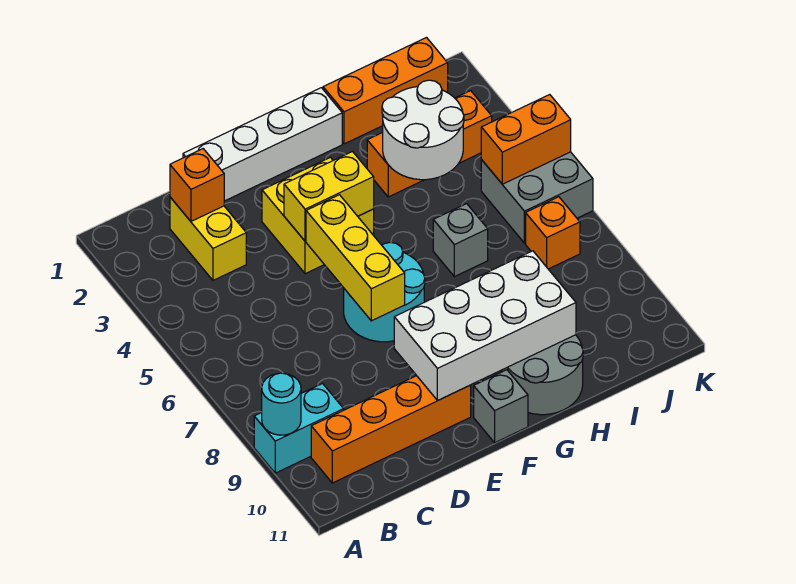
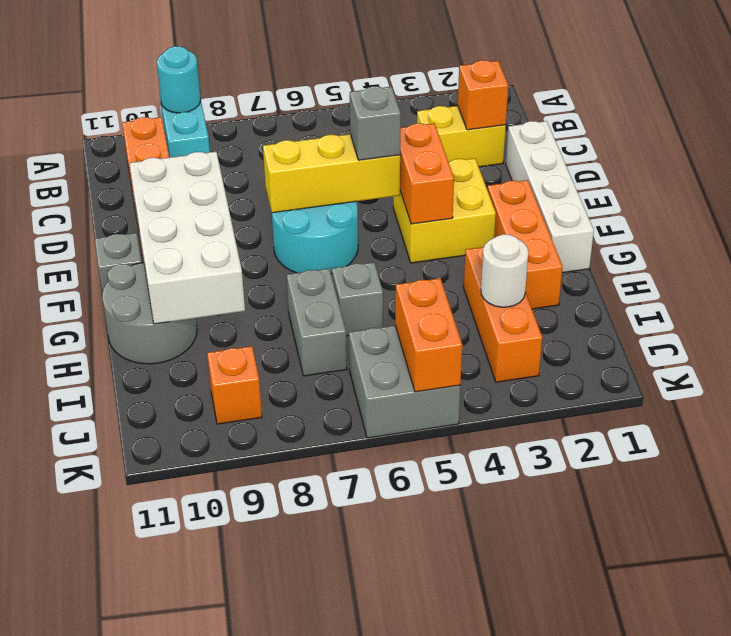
yellow 1x2 brick [284,152,374,241] -> orange 1x2 brick [400,123,454,224]
none -> grey 1x1 brick [350,86,401,160]
orange 1x3 brick [323,38,448,144] -> orange 1x3 brick moved to [487,180,563,309]
white 2x2 round brick [382,80,464,180] -> white 1x1 round brick [481,234,528,307]
none -> grey 1x2 brick [287,269,347,376]
orange 1x1 brick [526,197,580,269] -> orange 1x1 brick moved to [207,346,262,424]

